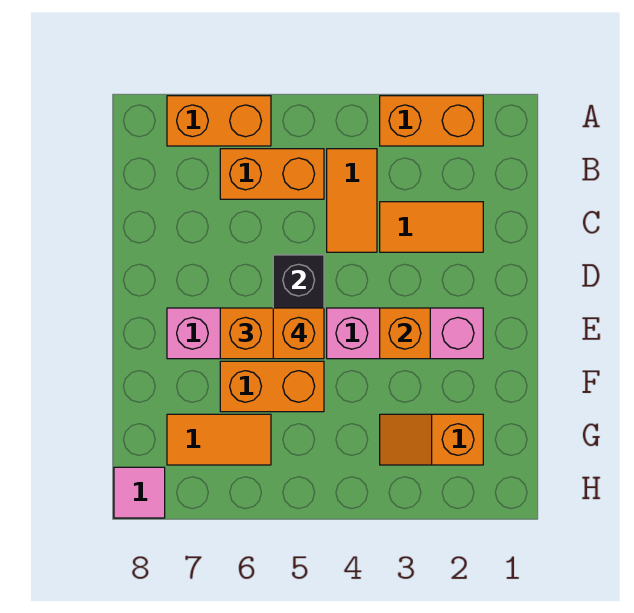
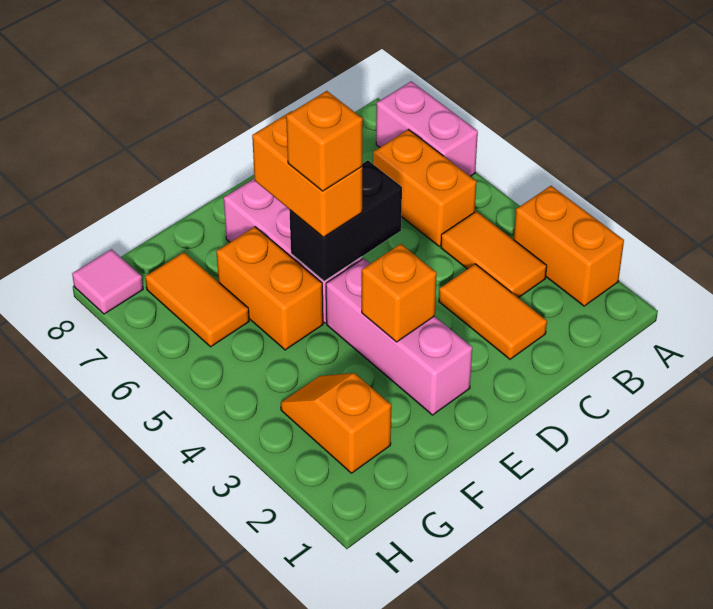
orange 1x2 brick [167,96,271,146] -> pink 1x2 brick [376,81,478,176]
orange 1x2 tile [327,149,377,252] -> orange 1x2 tile turned to [441,211,547,298]

